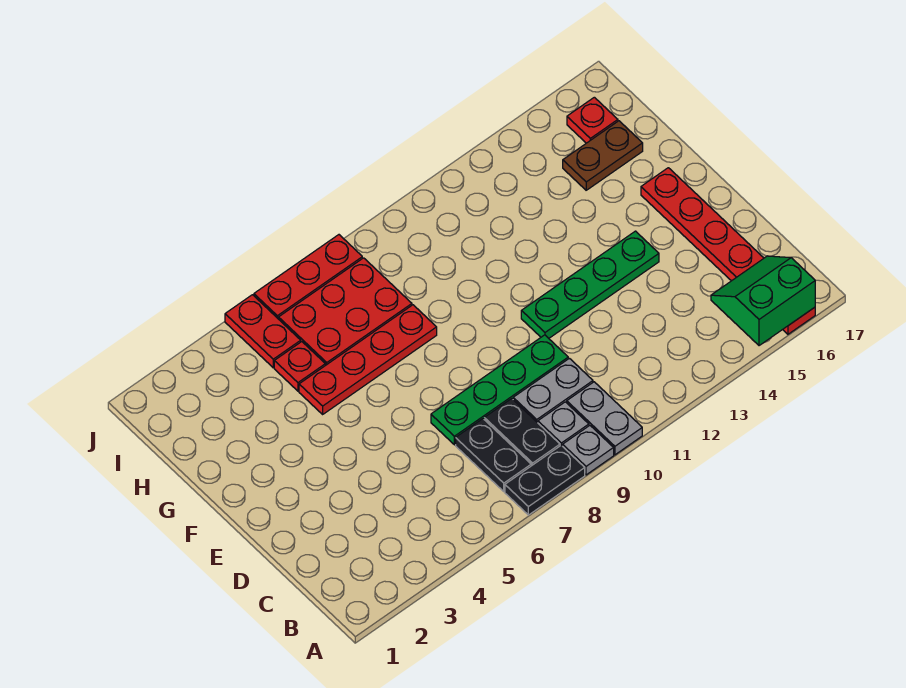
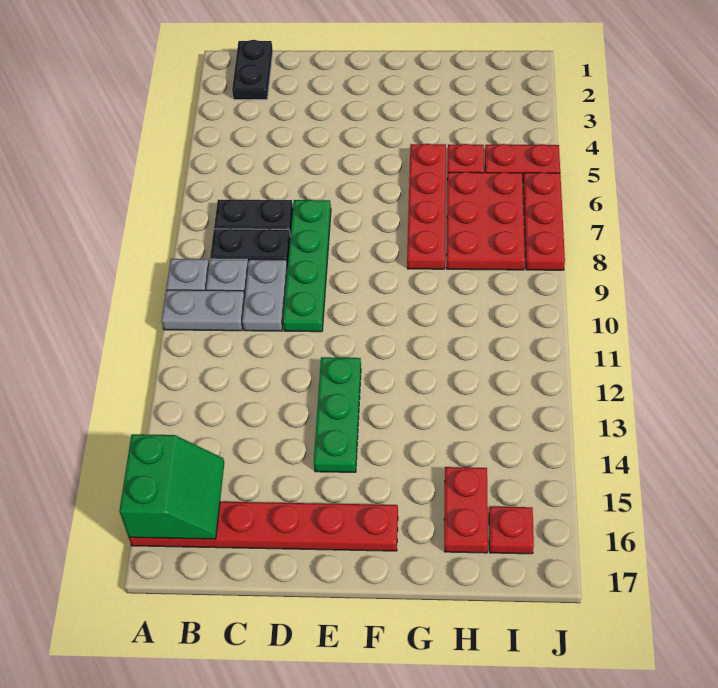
black 1x2 plate [505,445,585,515] -> black 1x2 plate moved to [232,40,273,100]
green 1x4 plate [521,231,659,338] -> green 1x3 plate [314,357,361,472]
brown 1x2 plate [563,121,643,190] -> red 1x2 plate [444,467,488,553]

